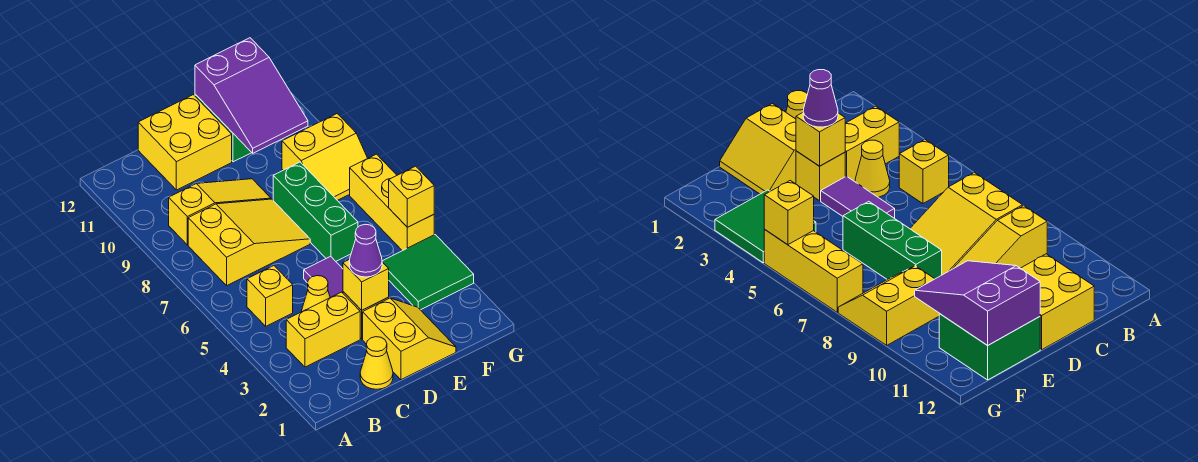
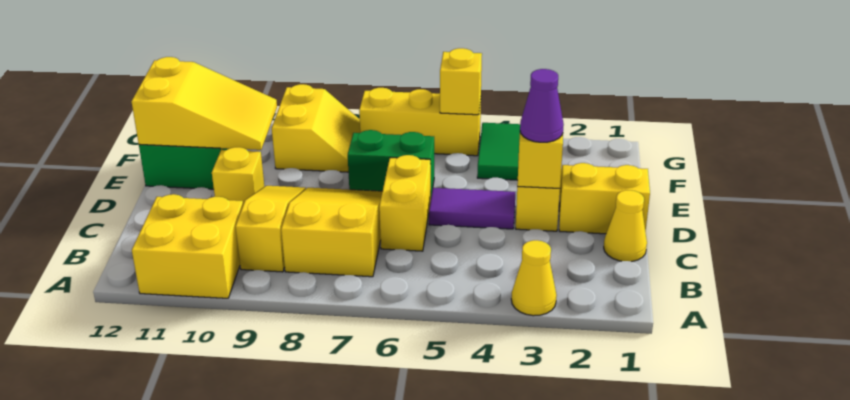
yellow 1x2 brick [286,292,360,367] -> yellow 1x2 brick moved to [379,155,431,251]
yellow 1x1 brick [247,266,293,326] -> yellow 1x1 brick moved to [212,147,264,205]
yellow 1x1 cone [302,276,330,311] -> yellow 1x1 cone moved to [511,240,557,316]
yellow 2x2 brick [138,95,232,190] -> yellow 2x2 brick moved to [132,194,243,298]
green 1x3 brick [273,162,358,261] -> green 1x2 brick [348,130,434,195]
purple 2x3 slope [195,38,308,153] -> yellow 2x3 slope [131,57,277,150]

